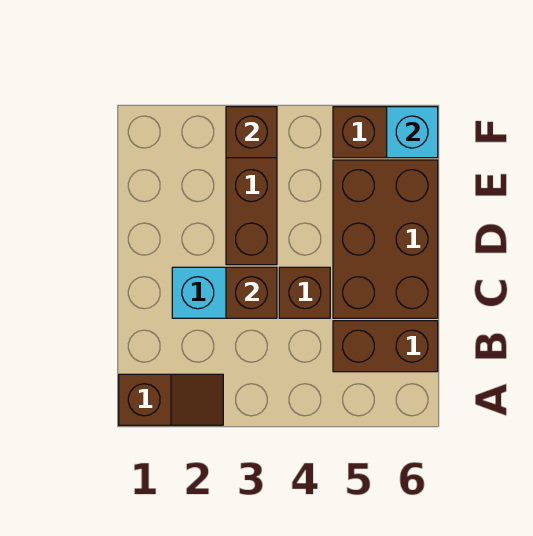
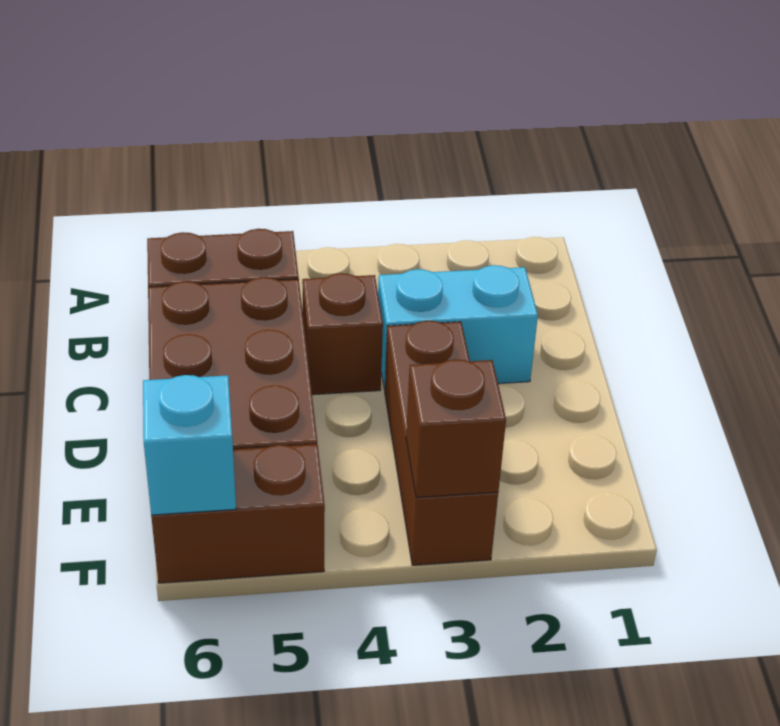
brown 1x2 slope [119,374,223,425] -> none
brown 1x1 brick [226,267,277,318] -> none

